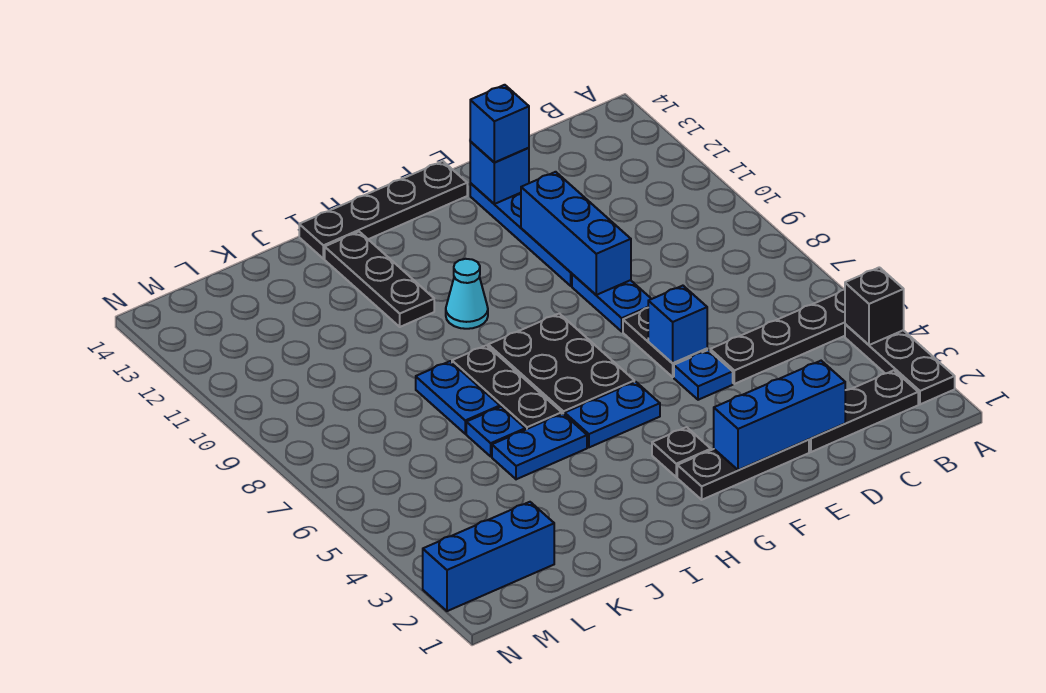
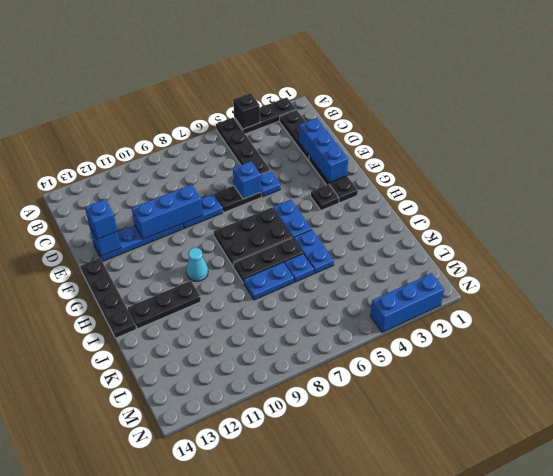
blue 1x3 brick [423,502,554,611] -> blue 1x3 brick turned to [370,273,444,332]

